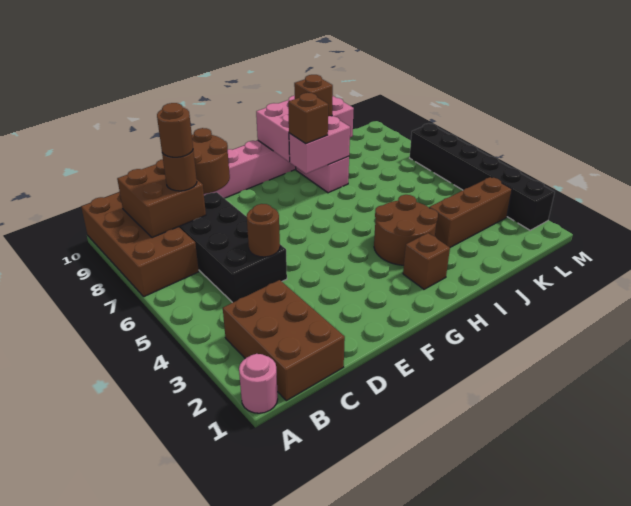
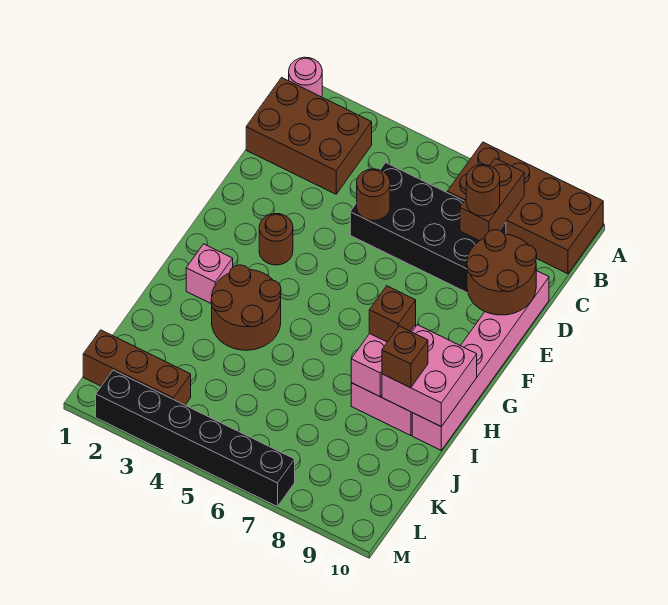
brown 2x2 brick [117,159,206,238] -> brown 1x2 brick [460,158,524,241]
brown 1x1 round brick [157,103,193,157] -> brown 1x1 round brick moved to [259,214,293,265]
brown 1x1 brick [403,233,450,289] -> pink 1x1 brick [186,244,233,303]
pink 2x3 brick [256,96,354,162] -> pink 2x2 brick [382,325,477,427]
brown 1x3 brick [429,177,512,247] -> brown 1x3 brick turned to [83,330,191,405]

